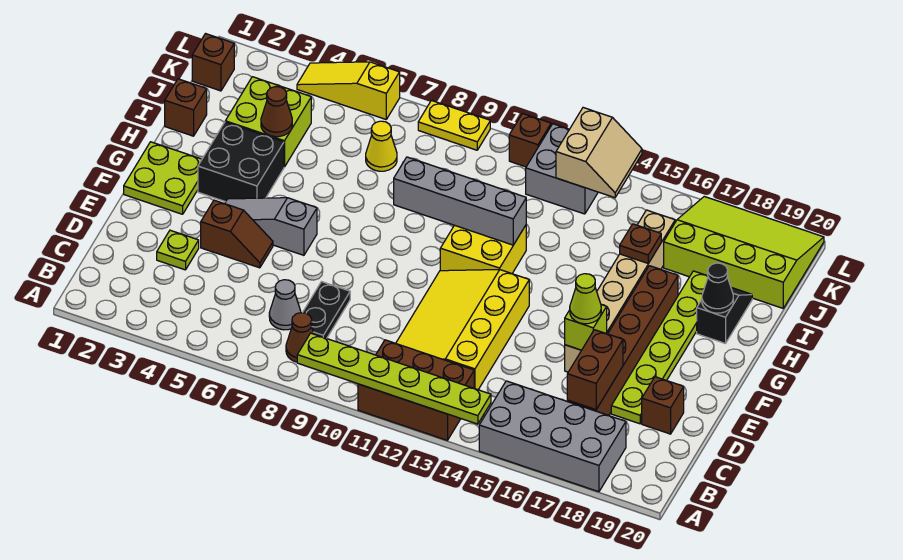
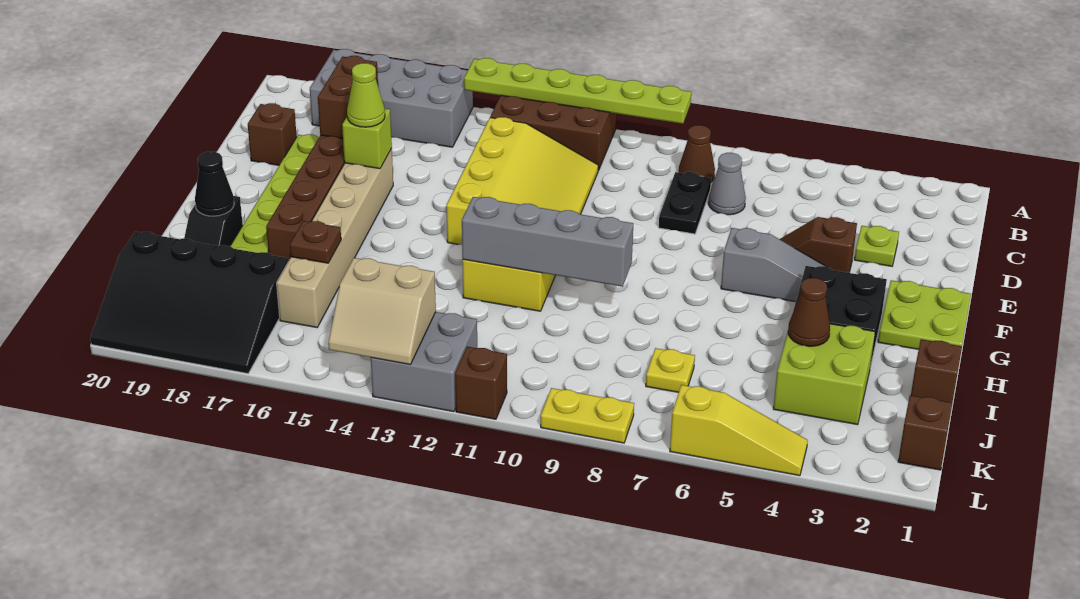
yellow 1x1 cone [366,121,397,171] -> yellow 1x1 plate [646,348,695,392]
lime 3x4 slope [664,197,824,308] -> black 3x4 slope [90,232,289,373]
tan 2x2 slope [556,108,642,198] -> tan 2x2 slope turned to [328,258,436,365]

